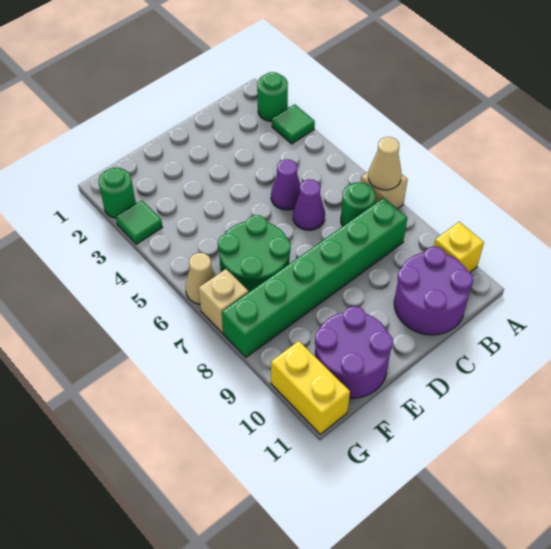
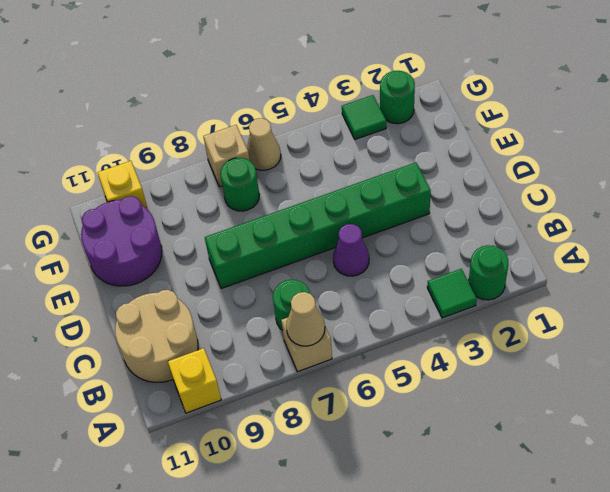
green 1x6 brick [222,198,407,357] -> green 1x6 brick turned to [205,162,431,289]
purple 2x2 round brick [394,247,473,335] -> tan 2x2 round brick [115,290,198,382]
purple 1x1 cone [293,179,325,230] -> none
green 2x2 round brick [218,215,291,293] -> green 1x1 round brick [220,158,259,211]
yellow 1x2 brick [271,341,350,434] -> yellow 1x1 brick [98,161,148,210]

